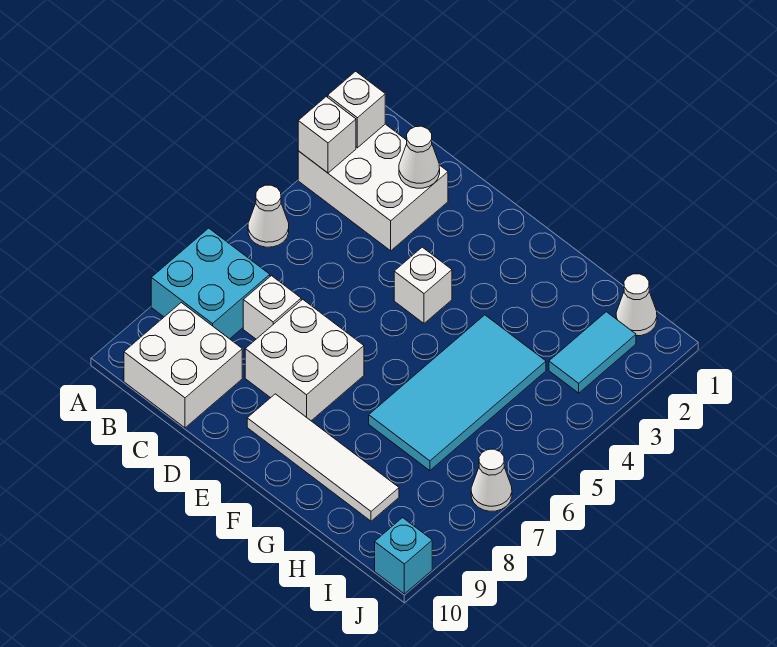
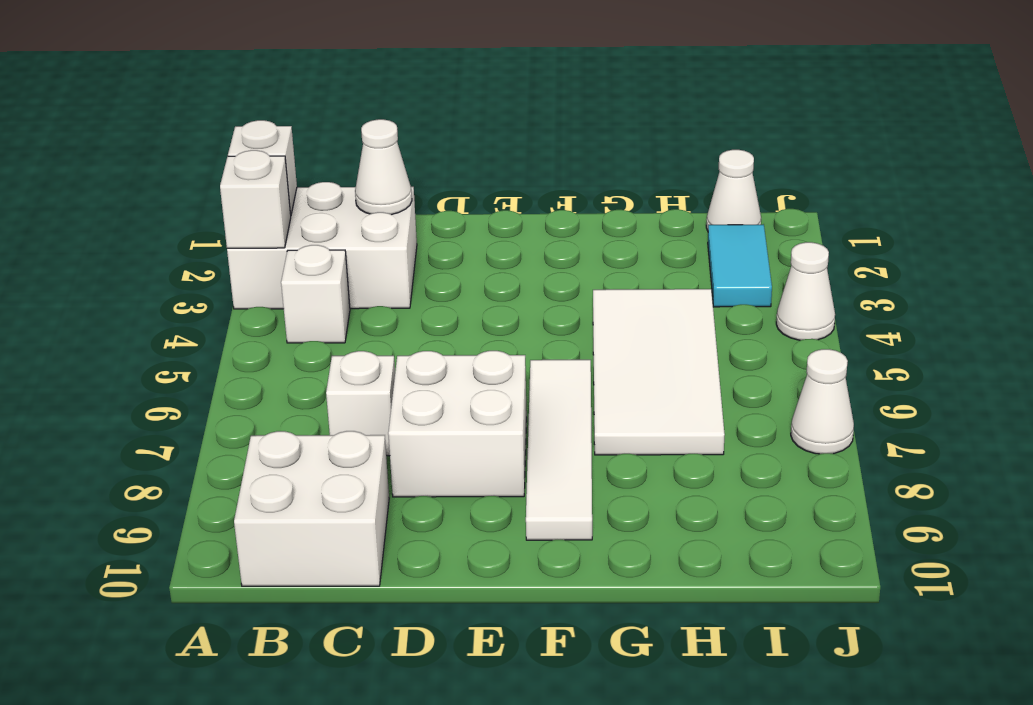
white 1x1 cone [248,185,289,247] -> white 1x1 cone moved to [776,242,835,340]
cyan 2x2 brick [151,228,270,339] -> none
white 1x1 brick [394,247,452,323] -> white 1x1 brick moved to [281,245,350,343]
white 1x4 tile [247,394,399,521] -> white 1x4 tile turned to [526,360,592,540]
cyan 2x4 tile [369,315,546,471] -> white 2x4 tile [593,289,725,455]
cyan 1x1 brick [375,518,432,594] -> none

